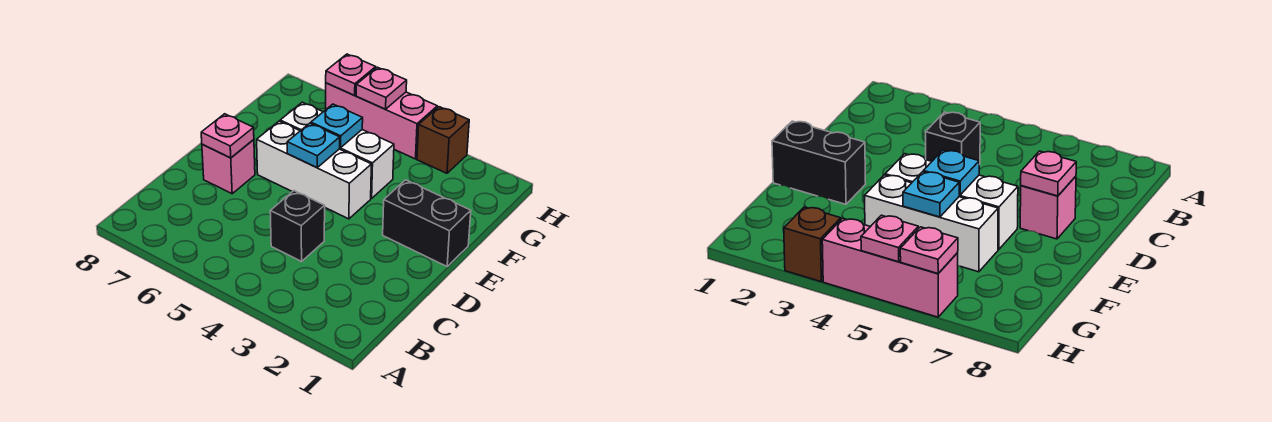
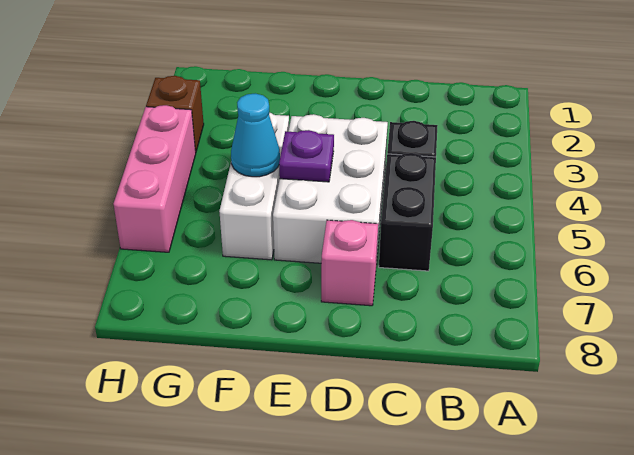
pink 1x1 plate [201,114,254,158] -> none
black 1x2 brick [383,180,471,266] -> black 1x2 brick moved to [379,153,436,271]
white 1x3 brick [257,121,371,219] -> white 2x3 brick [273,114,388,264]
cyan 1x1 plate [287,123,340,168] -> purple 1x1 plate [279,130,334,182]
cyan 1x1 plate [311,104,363,148] -> cyan 1x1 cone [231,94,280,177]
pink 1x1 plate [356,67,407,109] -> none
pink 1x1 plate [326,54,376,95] -> none

